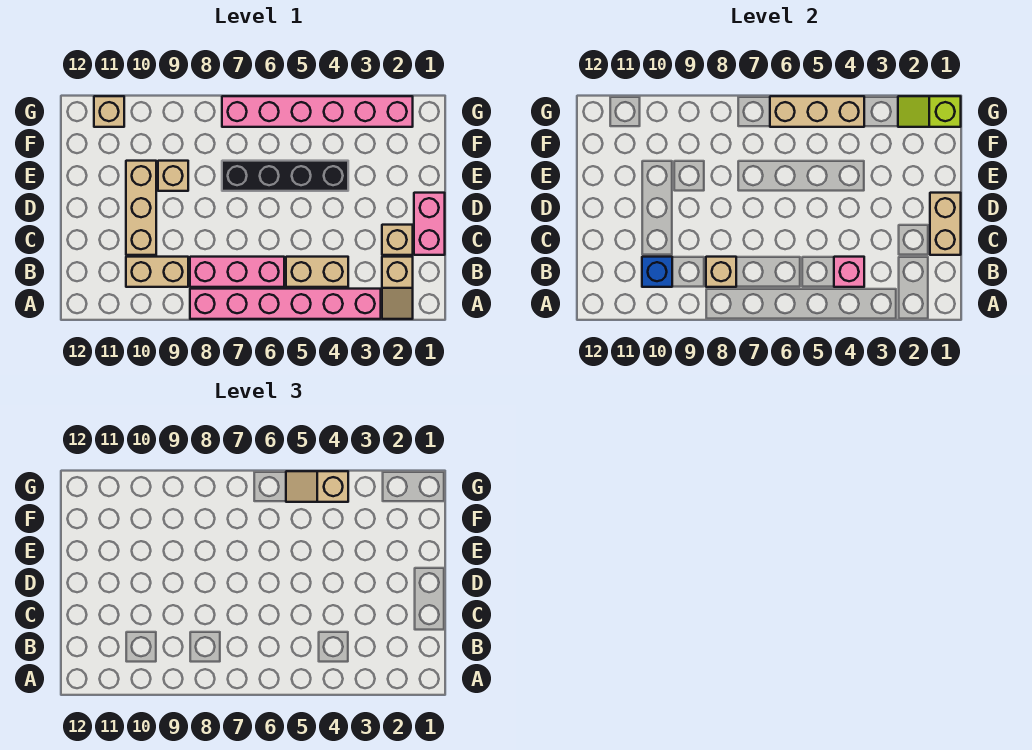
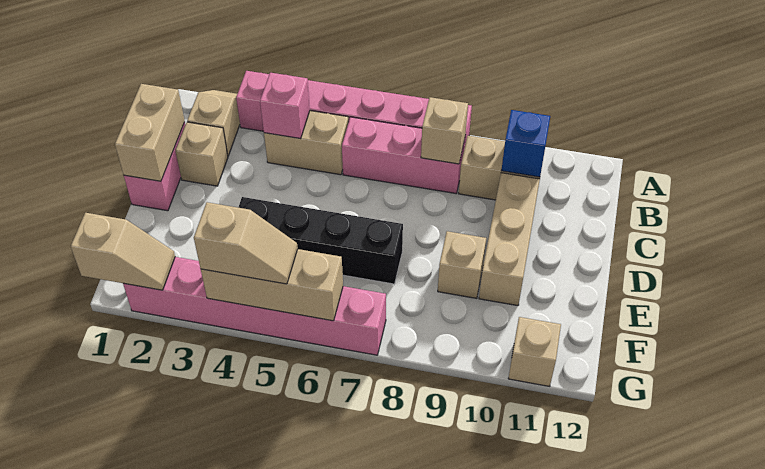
lime 1x2 slope [898,96,961,127] -> tan 1x2 slope [71,213,175,290]

